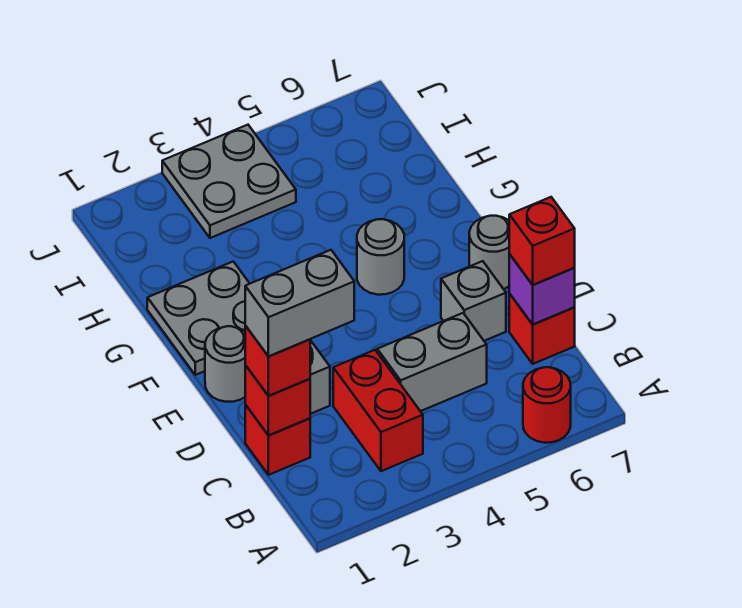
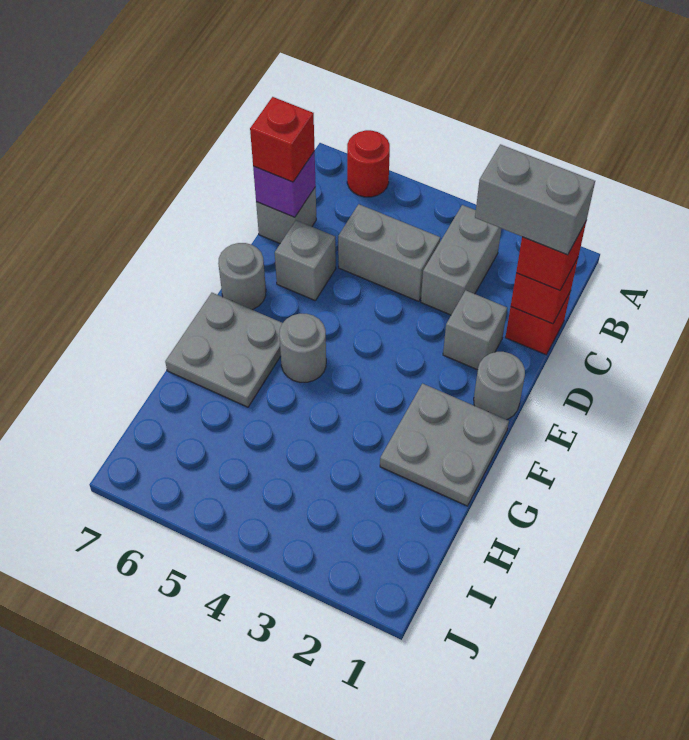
red 1x2 brick [333,350,423,471] -> grey 1x2 brick [421,205,501,315]
red 1x1 brick [509,294,575,364] -> grey 1x1 brick [256,187,316,243]
grey 2x2 plate [162,125,296,238] -> grey 2x2 plate moved to [165,293,282,407]

